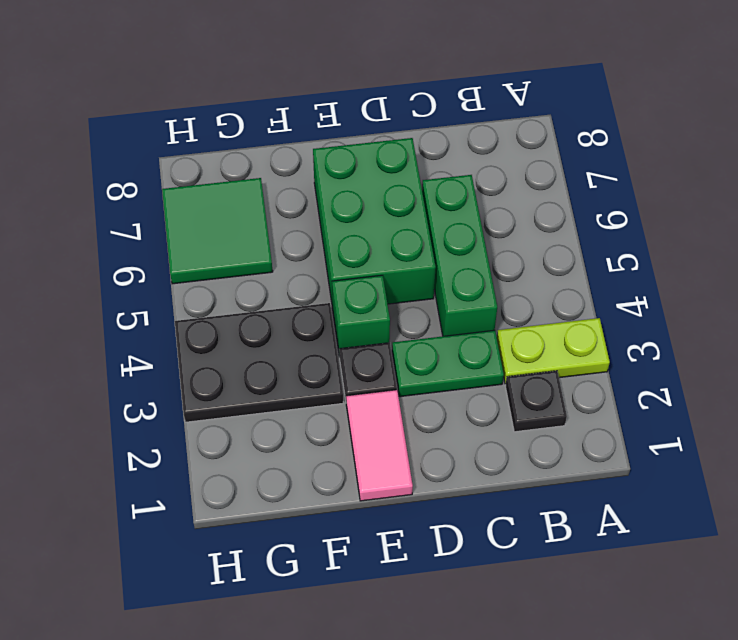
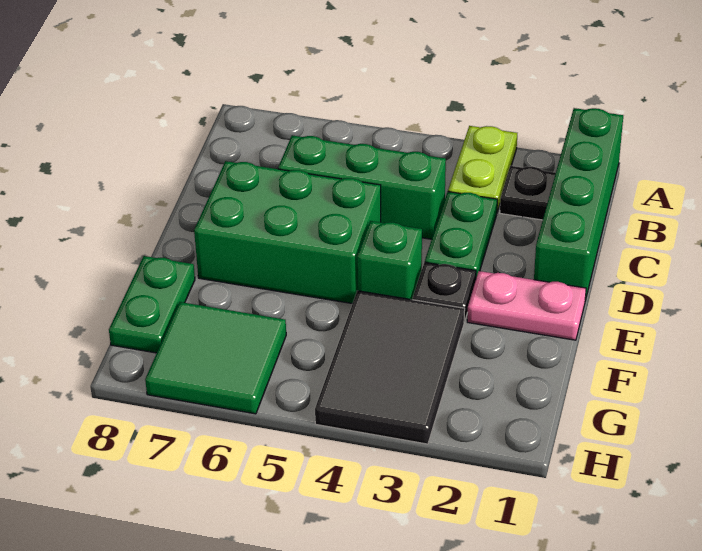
none -> green 1x4 brick [534,108,623,301]
pink 1x2 tile [346,390,413,501] -> pink 1x2 plate [467,271,586,340]
black 2x3 plate [175,303,343,422] -> black 2x3 tile [315,291,465,444]
none -> green 1x2 plate [109,256,195,353]

